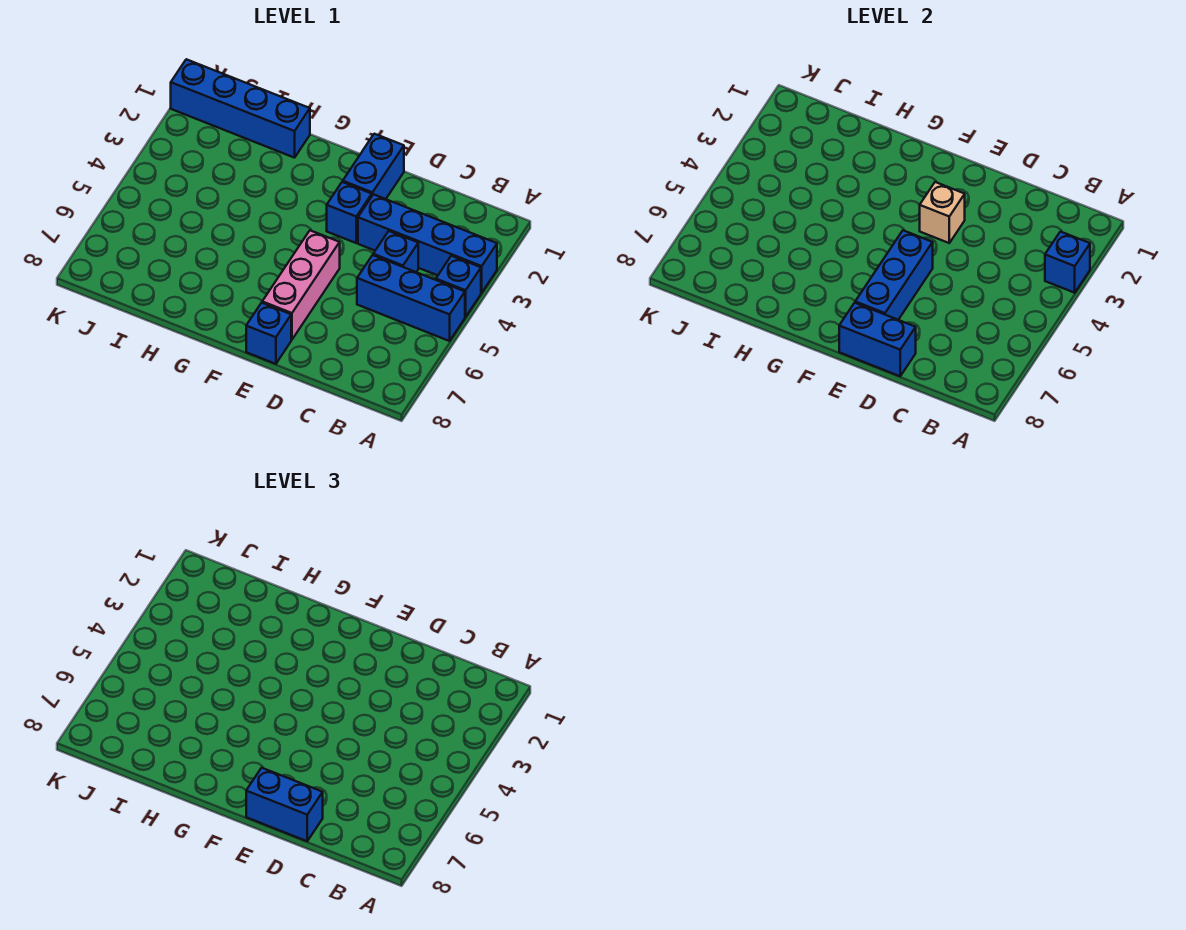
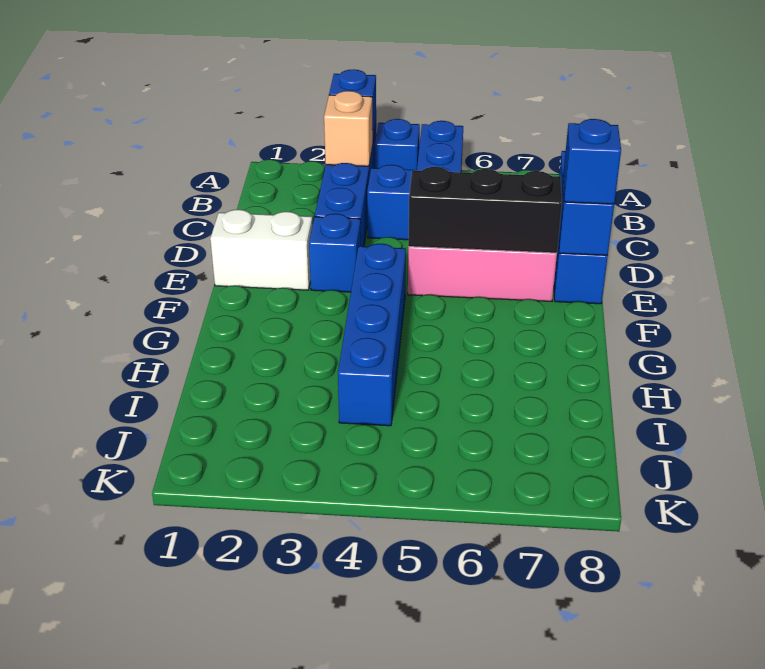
blue 1x2 brick [246,768,323,841] -> blue 1x1 brick [563,119,621,204]
blue 1x2 brick [343,134,404,199] -> white 1x2 brick [210,210,313,290]
tan 1x1 brick [920,182,965,243] -> tan 1x1 brick moved to [324,91,373,166]
blue 1x3 brick [855,230,933,320] -> black 1x3 brick [408,167,562,253]
blue 1x4 brick [171,59,310,158] -> blue 1x4 brick moved to [338,244,406,426]

